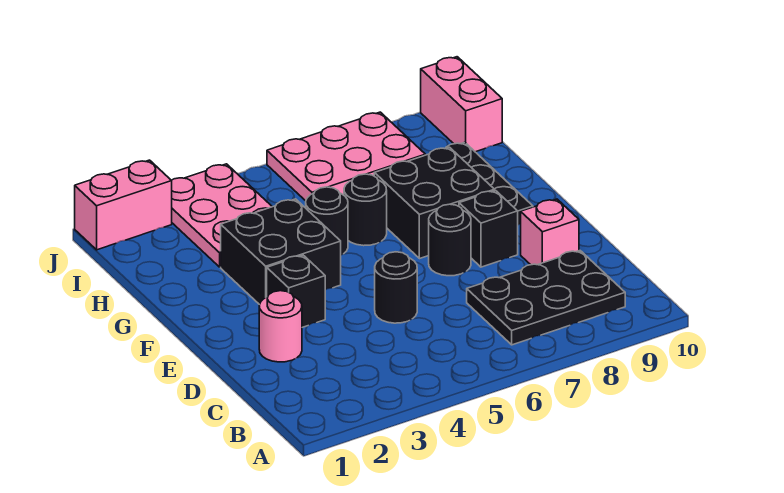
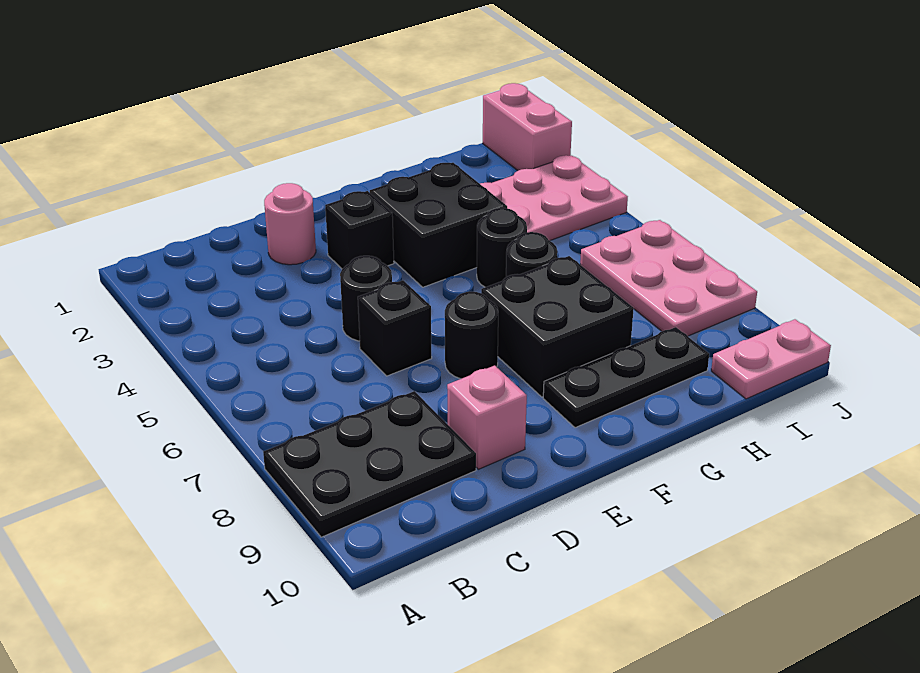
black 2x3 plate [467,251,625,345] -> black 2x3 plate turned to [263,391,476,537]
black 1x1 brick [459,191,518,267] -> black 1x1 brick moved to [358,280,432,376]
pink 1x2 brick [421,57,502,152] -> pink 1x2 plate [711,319,831,399]

